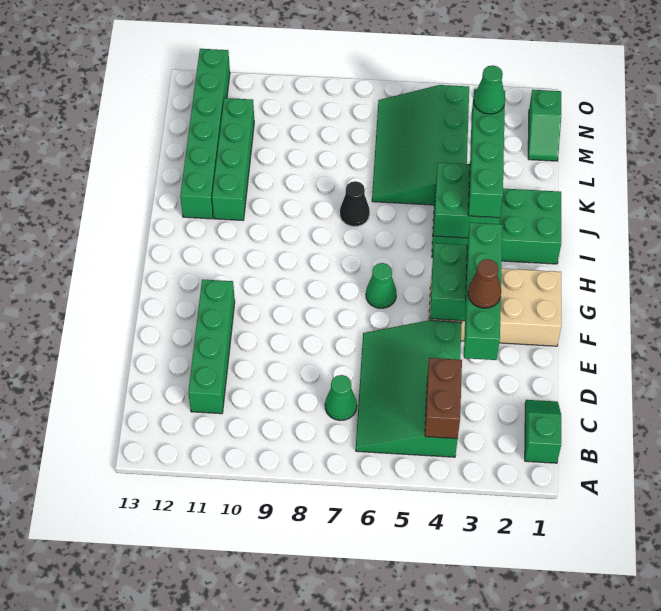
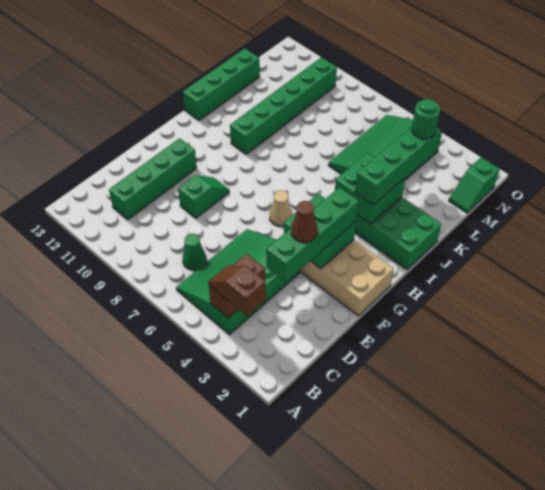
green 1x2 slope [525,400,561,463] -> green 1x2 slope moved to [178,175,229,218]
none -> brown 1x2 slope [208,266,266,316]
green 1x1 cone [366,263,396,308] -> tan 1x1 cone [270,190,292,226]
black 1x1 cone [340,181,370,227] -> none
green 1x4 brick [212,98,254,220] -> green 1x4 brick moved to [183,48,260,120]
green 1x6 brick [180,49,230,219] -> green 1x6 brick moved to [230,57,337,154]
green 1x1 cone [474,65,505,114] -> green 1x1 round brick [412,99,440,139]

